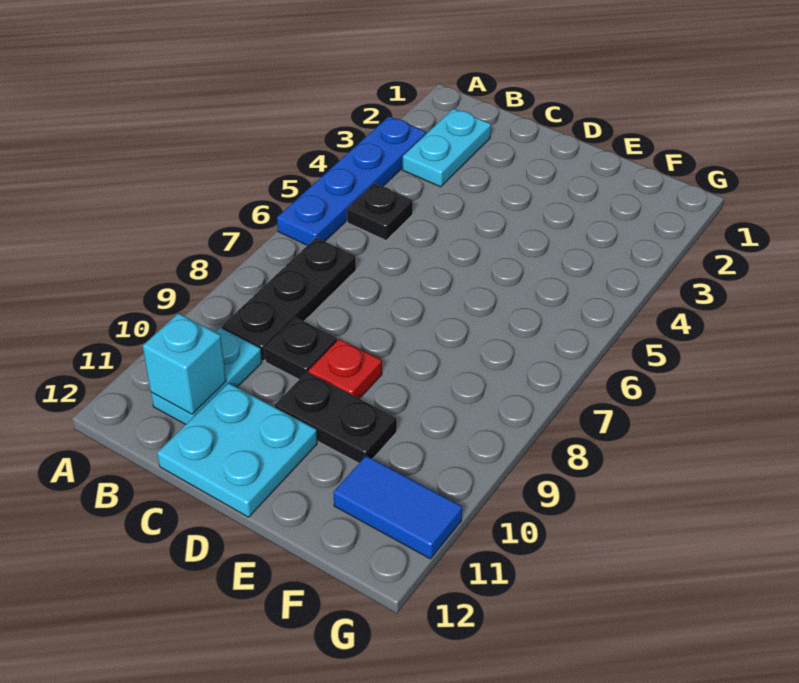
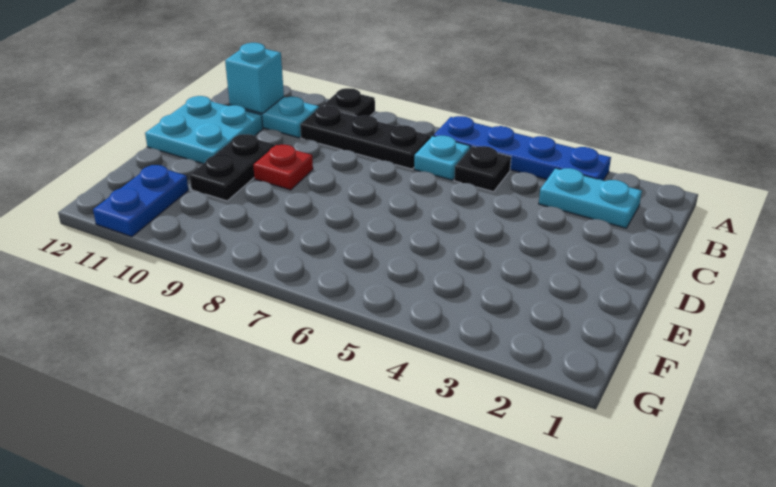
none -> cyan 1x1 plate [414,136,470,180]
black 1x1 plate [264,317,337,379] -> black 1x1 plate moved to [322,88,375,116]
blue 1x2 tile [333,456,462,559] -> blue 1x2 plate [93,165,188,237]

